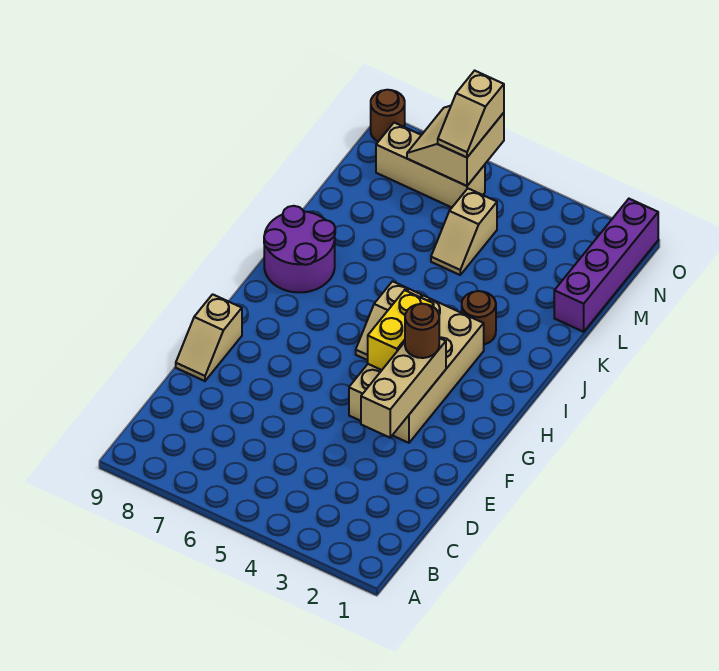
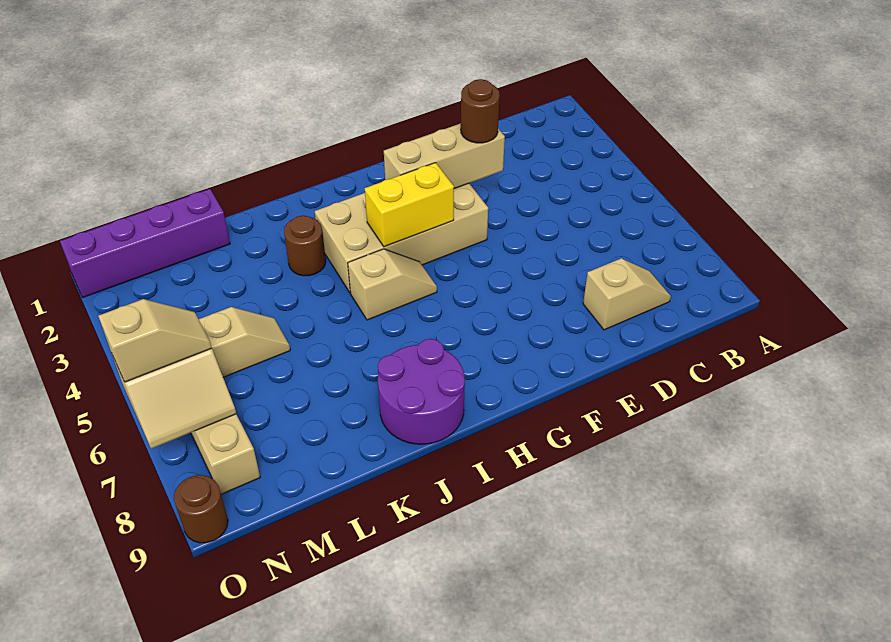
tan 1x2 slope [176,294,242,381] -> tan 1x2 slope moved to [583,258,671,330]
brown 1x1 round brick [405,304,439,358] -> brown 1x1 round brick moved to [461,79,500,143]

